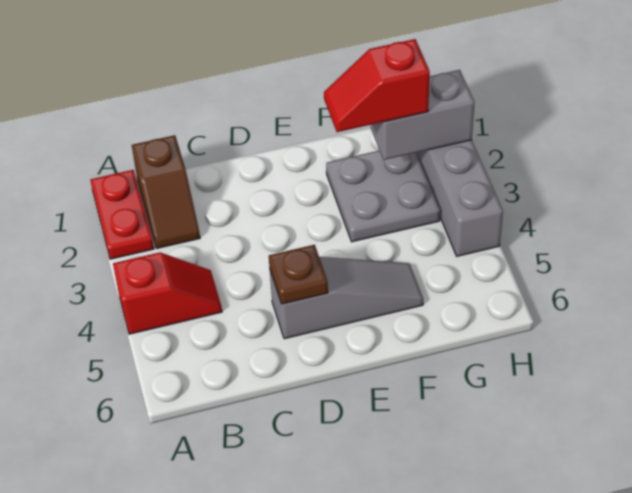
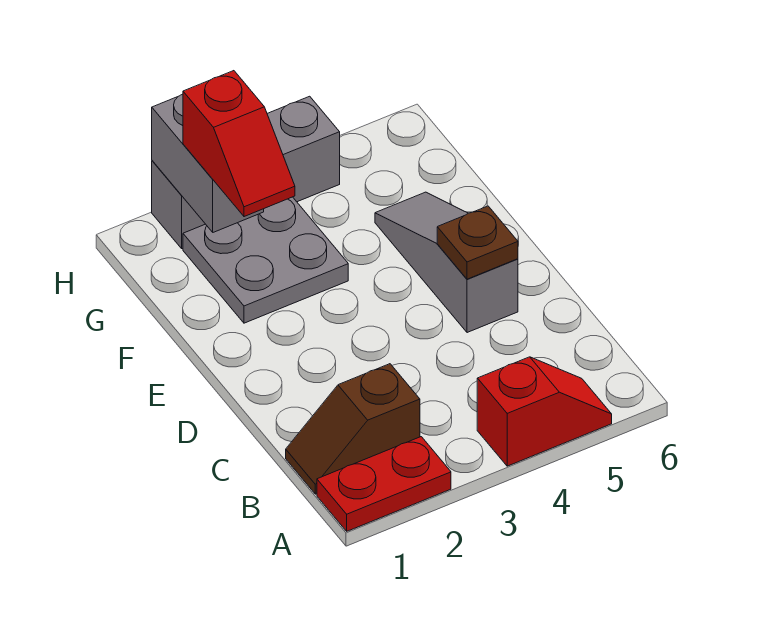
red 1x2 slope [113,253,222,334] -> red 1x2 slope turned to [477,357,612,466]
brown 1x2 slope [132,135,200,248] -> brown 1x2 slope turned to [286,364,420,494]

